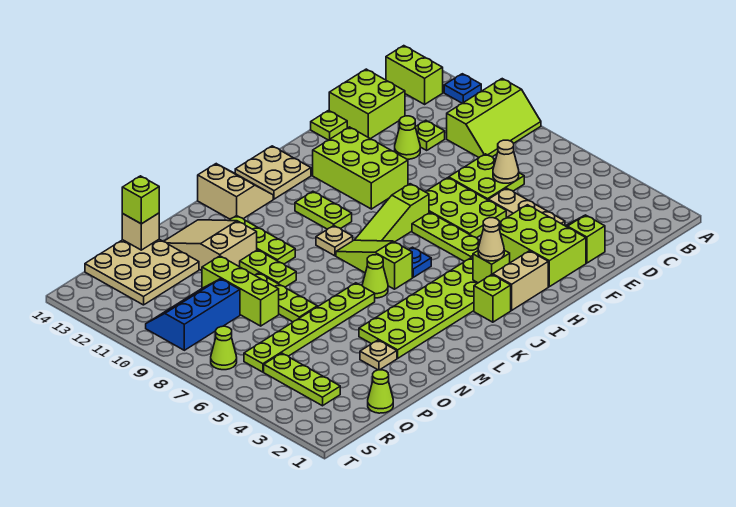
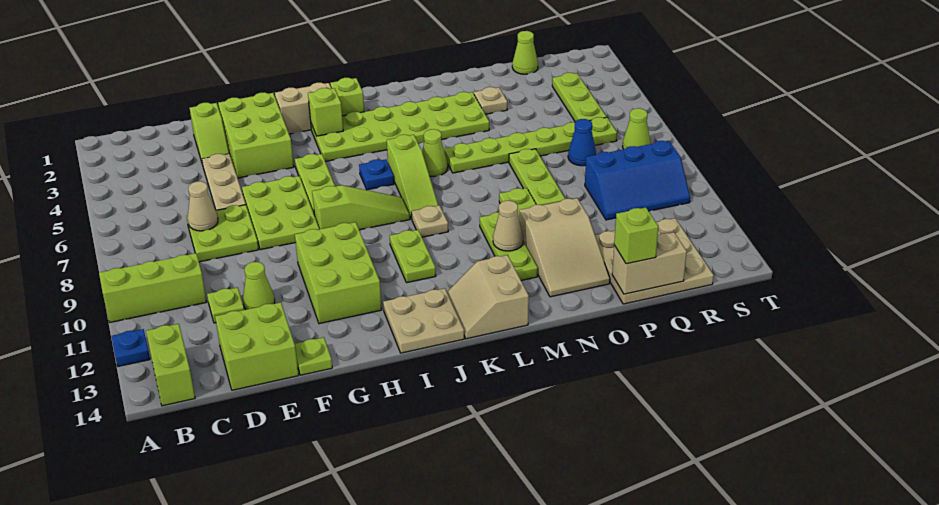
tan 1x1 cone [478,218,504,261] -> tan 1x1 cone moved to [493,201,523,251]
lime 1x3 brick [202,256,279,326] -> none
tan 1x1 brick [122,213,159,250] -> tan 1x2 brick [612,232,687,294]
none -> blue 1x1 cone [568,119,596,166]

